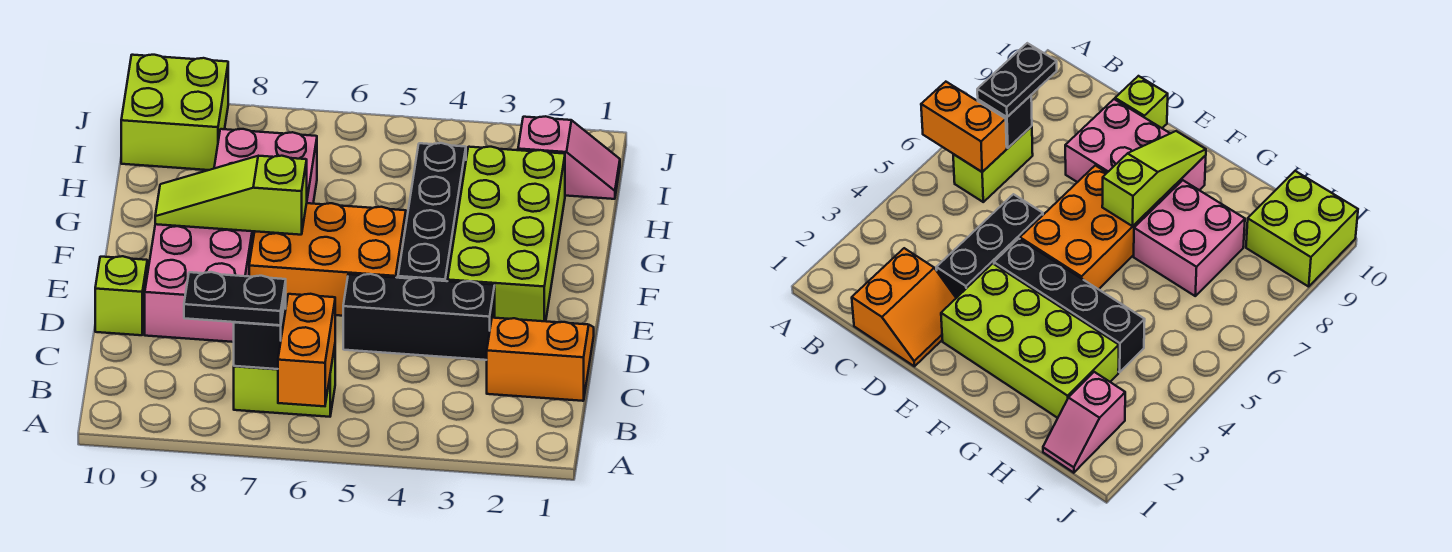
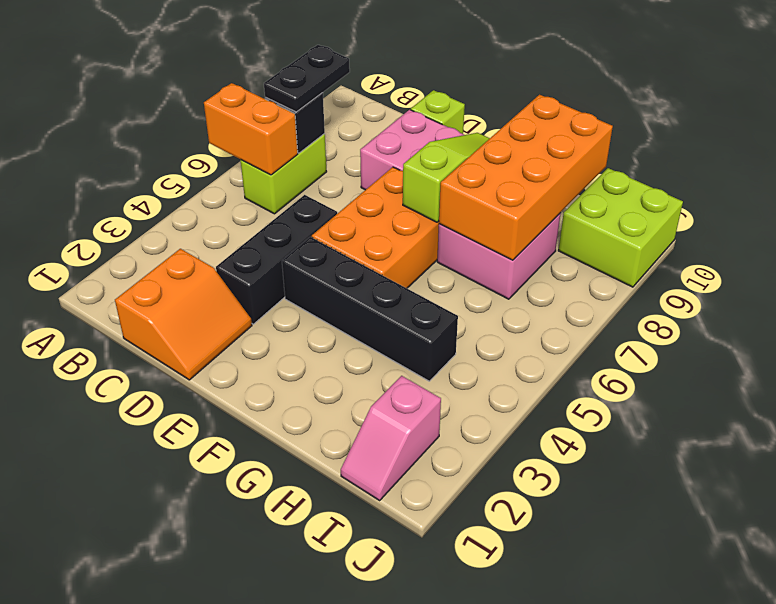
lime 2x4 brick [448,147,565,321] -> none
none -> orange 2x4 brick [439,95,613,260]

